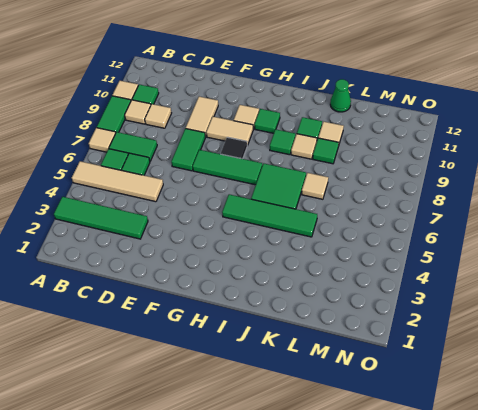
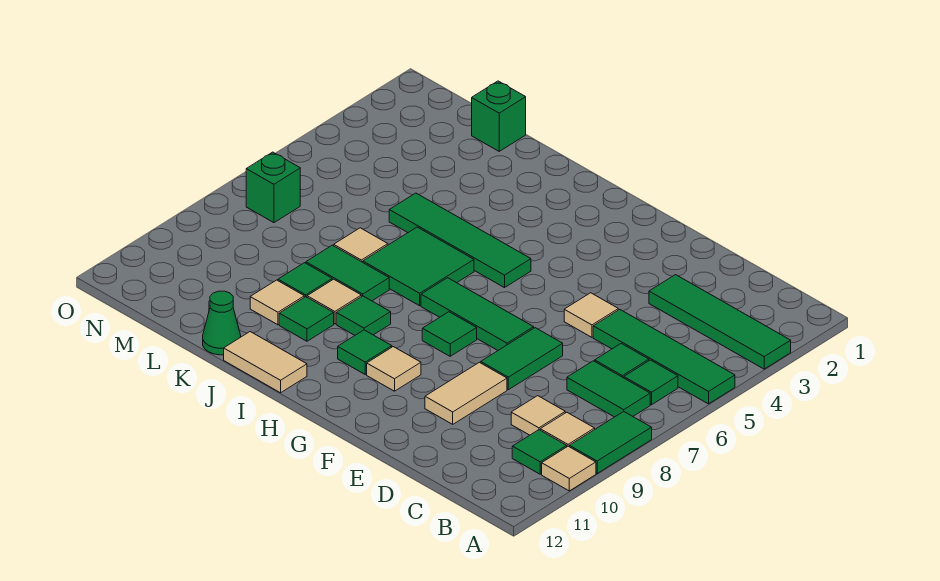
tan 1x4 tile [72,161,163,202] -> green 1x4 tile [593,310,735,404]
tan 1x1 tile [89,128,116,152] -> tan 1x1 tile moved to [564,293,618,337]
tan 1x2 tile [206,117,253,146] -> tan 1x2 tile moved to [224,332,307,393]
black 1x1 tile [221,137,247,159] -> green 1x1 tile [422,312,477,356]
none -> green 1x2 tile [306,245,389,301]
none -> green 1x1 brick [472,81,526,151]
none -> green 1x1 brick [246,152,300,223]

